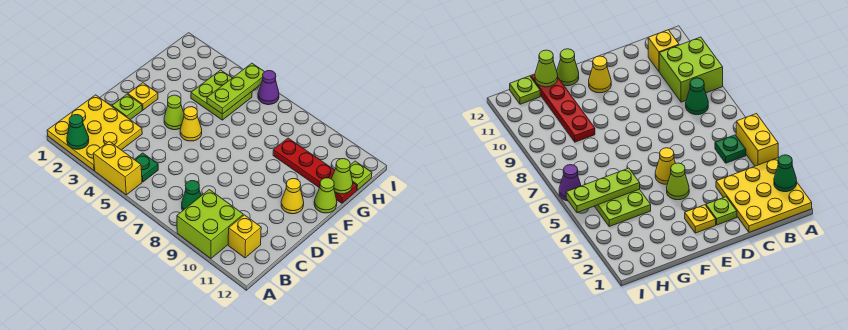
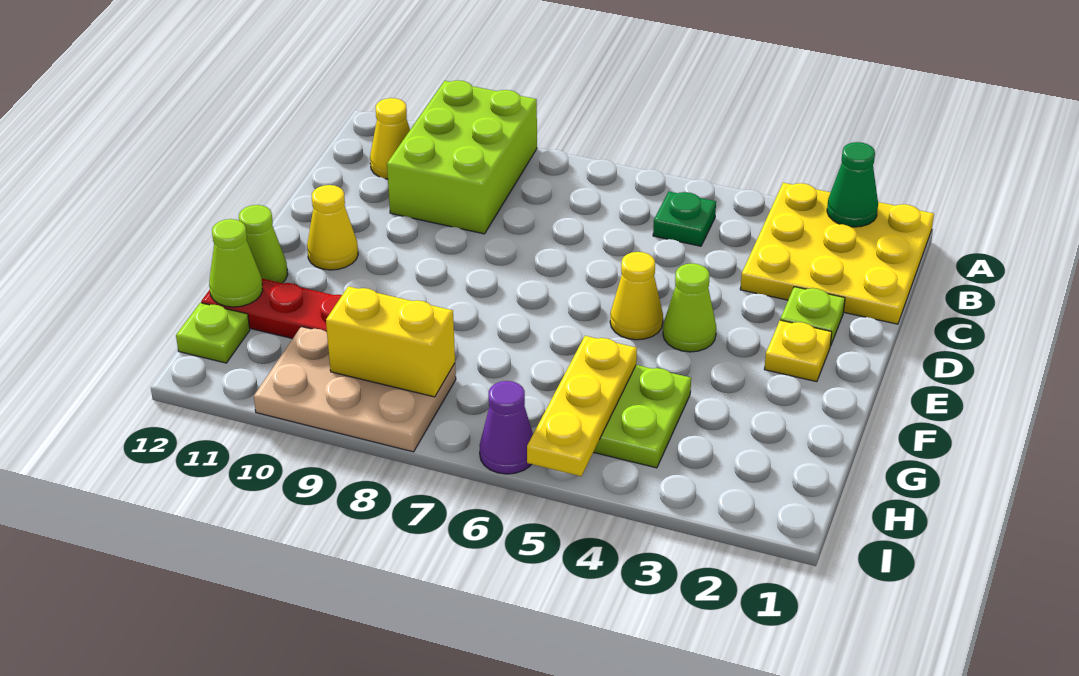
yellow 1x2 brick [93,141,142,195] -> yellow 1x2 brick moved to [326,286,455,397]
lime 2x2 brick [177,190,243,258] -> lime 2x3 brick [387,80,537,234]
green 1x1 cone [182,181,201,211] -> none
yellow 1x1 brick [228,215,261,258] -> yellow 1x1 cone [370,98,410,179]
lime 1x3 plate [207,63,264,114] -> yellow 1x3 plate [527,336,637,476]
none -> tan 2x3 plate [254,327,456,452]

